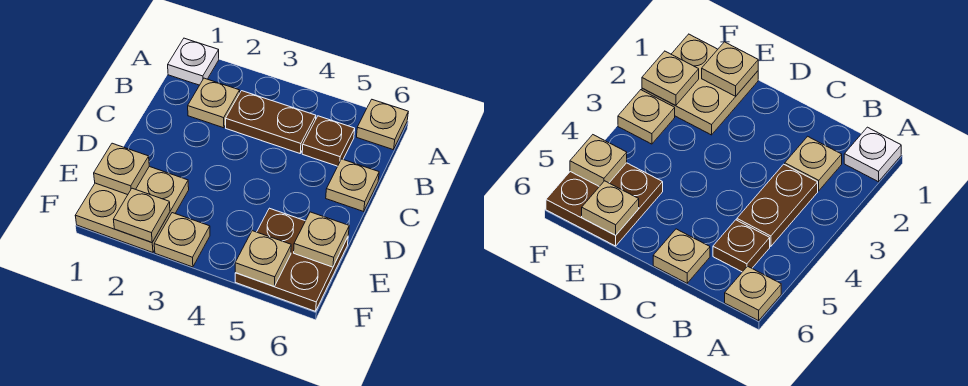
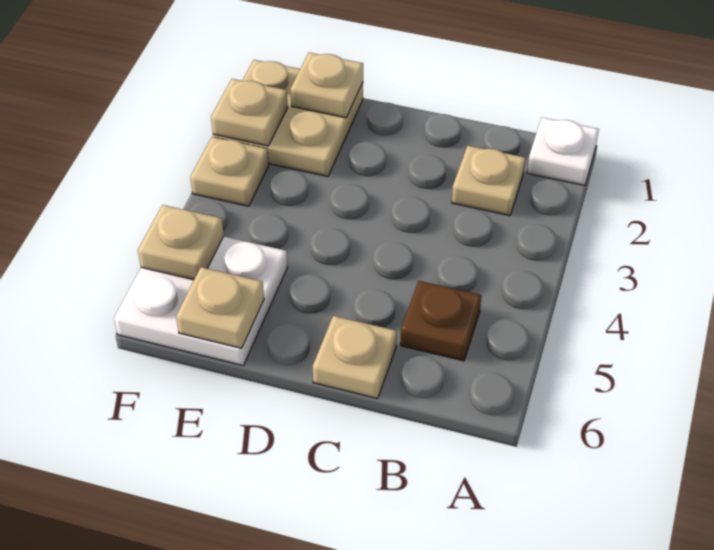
tan 1x1 plate [357,100,408,150] -> none
brown 1x2 plate [226,91,316,153] -> none
brown 2x2 plate [235,208,348,311] -> white 2x2 plate [114,236,287,365]

